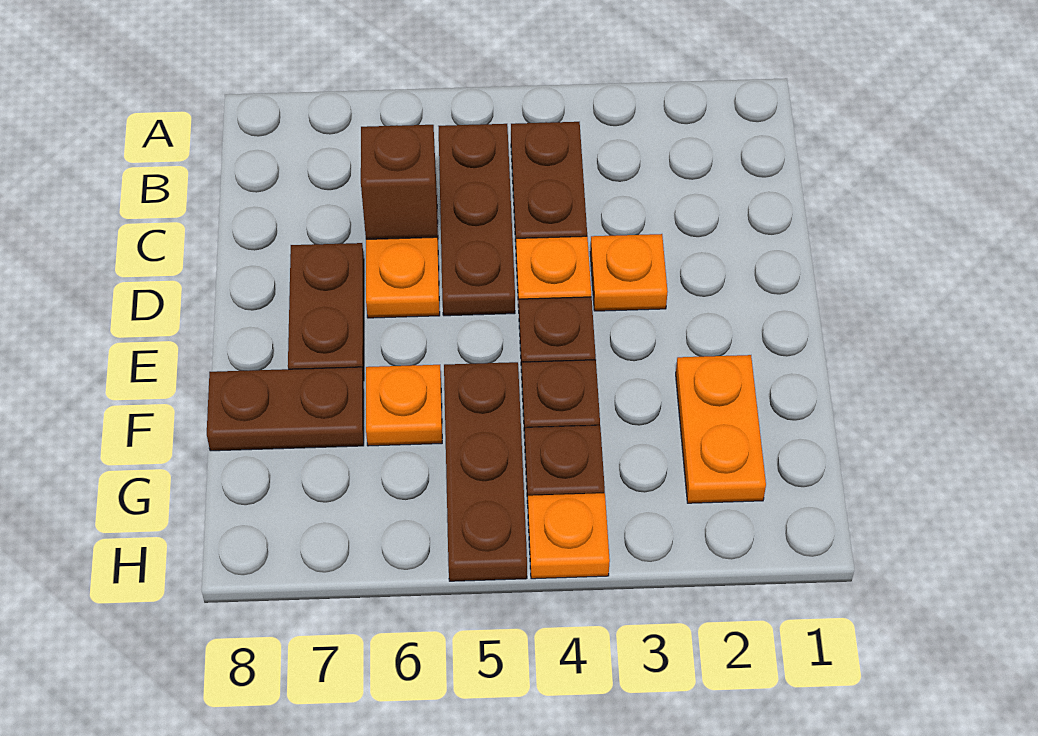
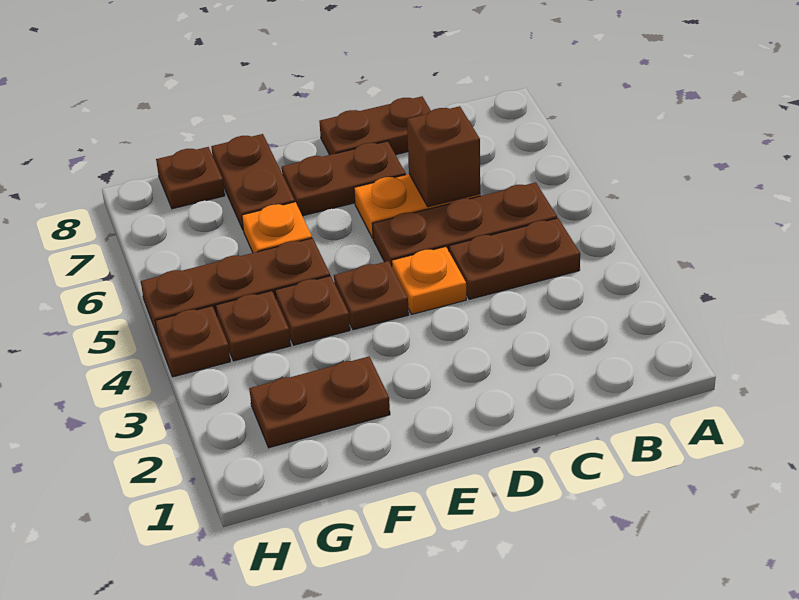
none -> brown 1x2 plate [319,96,431,155]
orange 1x1 plate [590,234,668,311] -> none
orange 1x2 plate [676,355,766,503] -> brown 1x2 plate [249,357,390,448]
none -> brown 1x1 plate [156,147,225,209]
orange 1x1 plate [528,493,610,579] -> brown 1x1 plate [155,306,230,377]

